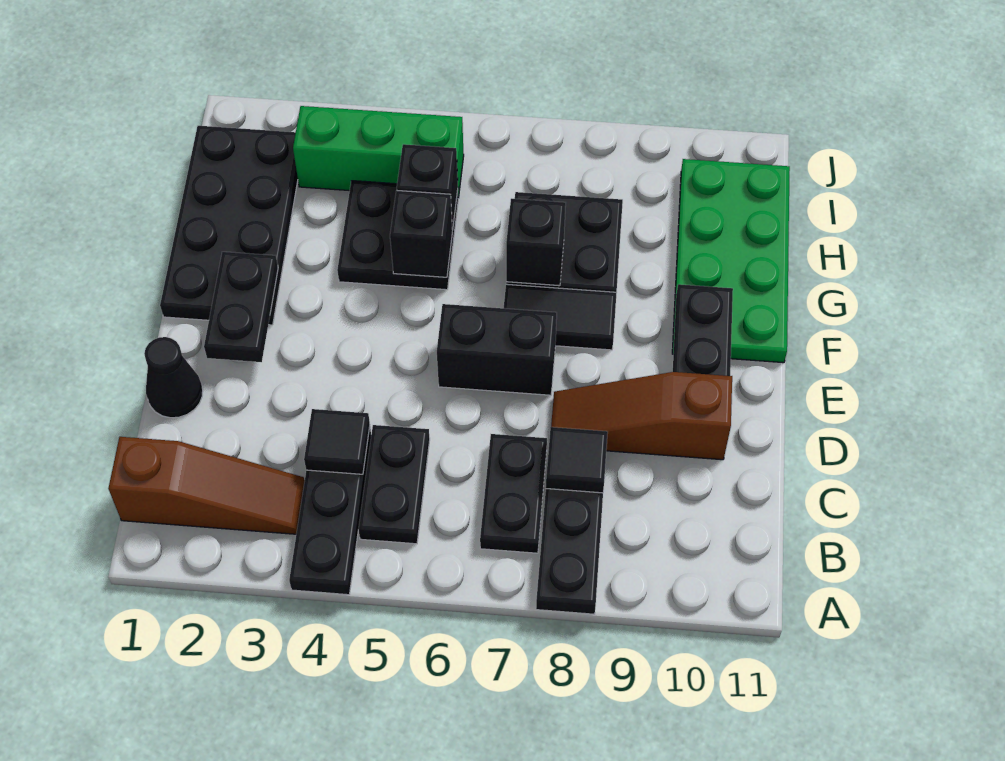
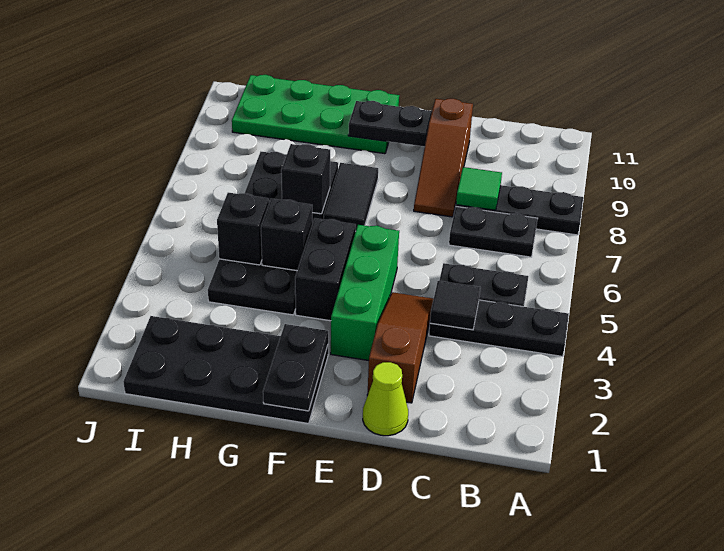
brown 1x3 slope [108,437,305,534] -> brown 1x3 slope moved to [367,292,434,403]
black 1x1 tile [546,427,608,493] -> green 1x1 tile [456,167,502,210]
black 1x1 cone [144,337,203,418] -> lime 1x1 cone [363,362,408,436]
black 1x2 plate [204,252,278,362] -> black 1x2 plate turned to [263,324,328,411]
black 1x2 brick [437,304,557,395] -> black 1x2 brick moved to [295,218,356,321]
green 1x3 brick [293,106,464,198] -> green 1x3 brick moved to [331,225,399,361]

